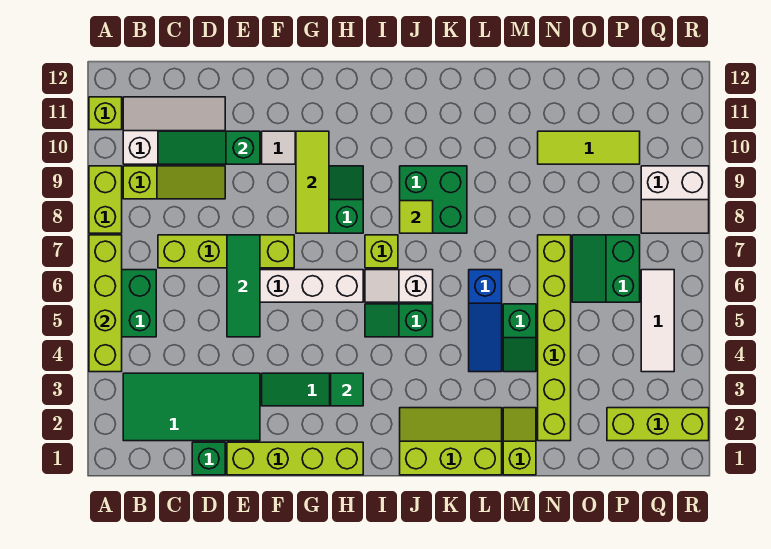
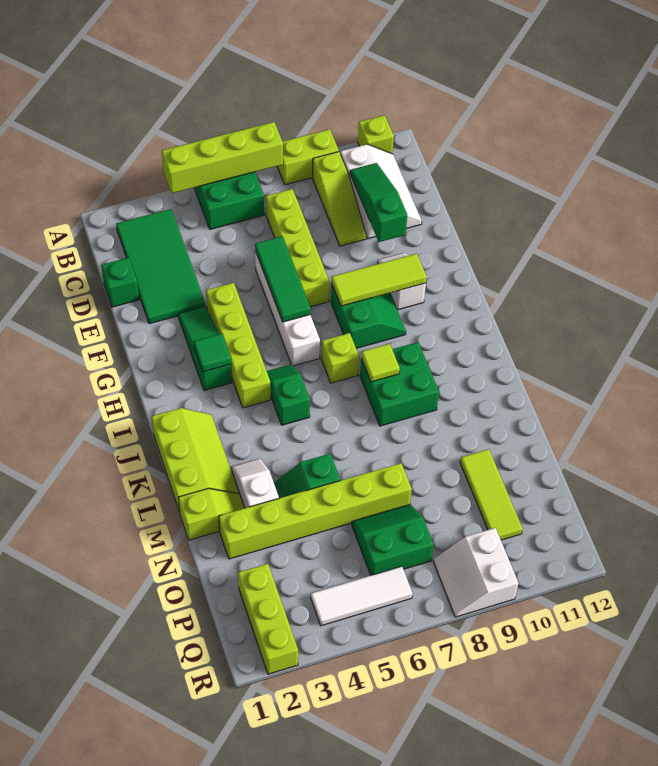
lime 1x4 brick [227,442,363,475] -> lime 1x4 brick moved to [206,283,271,408]
green 1x3 tile [227,235,260,337] -> green 1x3 tile turned to [255,236,311,322]
white 1x2 slope [365,270,433,302] -> white 1x2 slope moved to [231,459,279,508]
blue 1x3 slope [469,270,502,372] -> none

